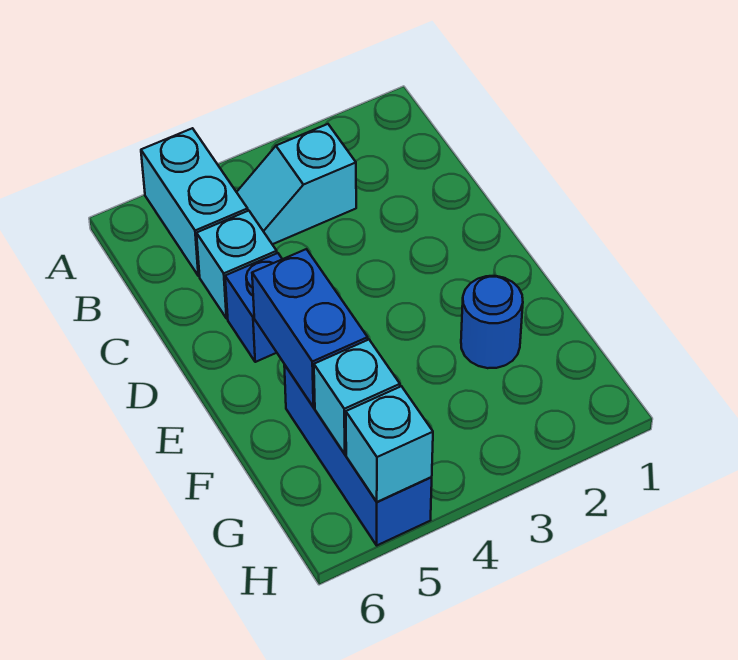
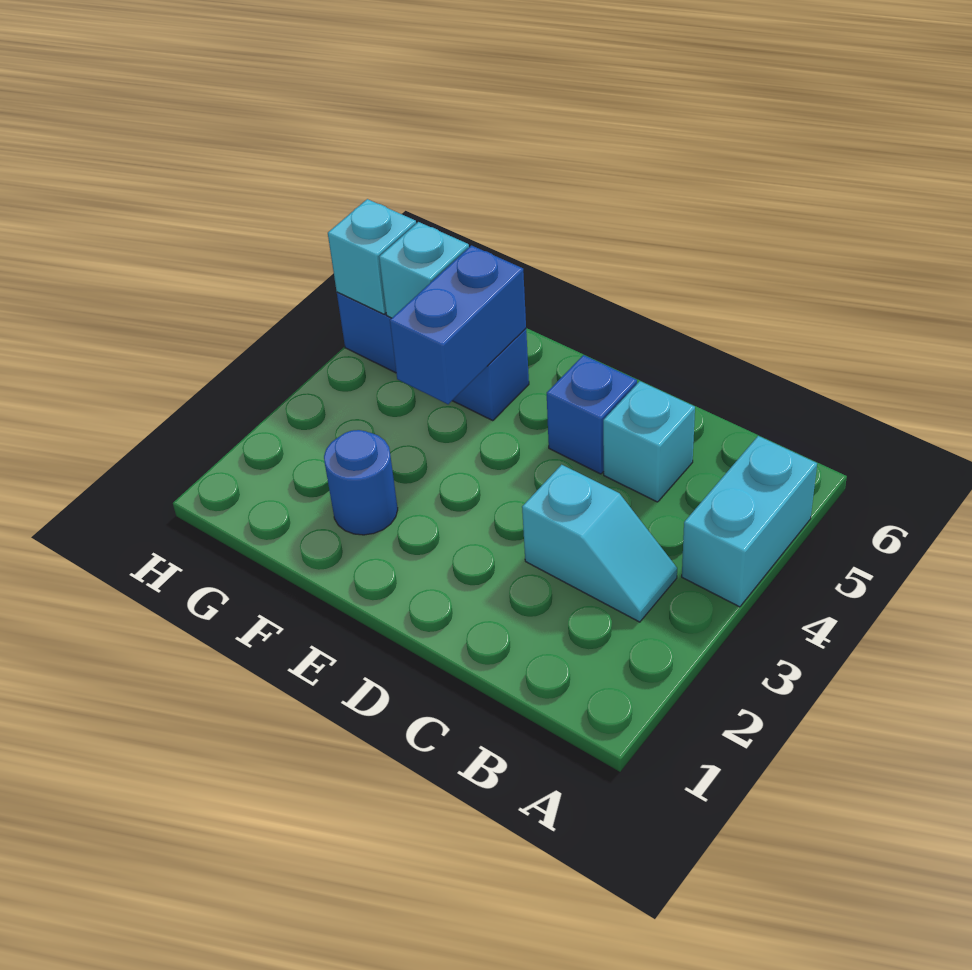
cyan 1x2 brick [141,128,248,276] -> cyan 1x2 brick turned to [682,436,817,607]
cyan 1x2 slope [237,124,356,244] -> cyan 1x2 slope turned to [522,465,677,622]
blue 1x2 brick [252,249,368,407] -> blue 1x2 brick turned to [390,245,526,404]

